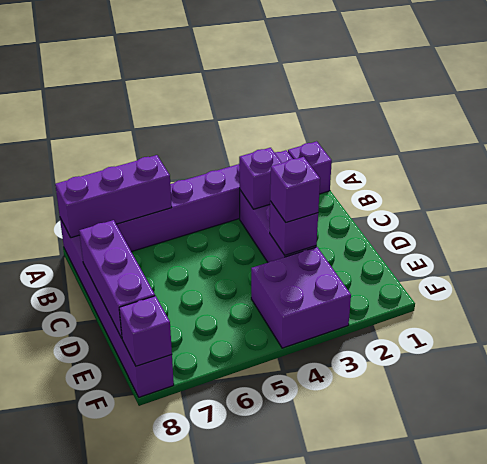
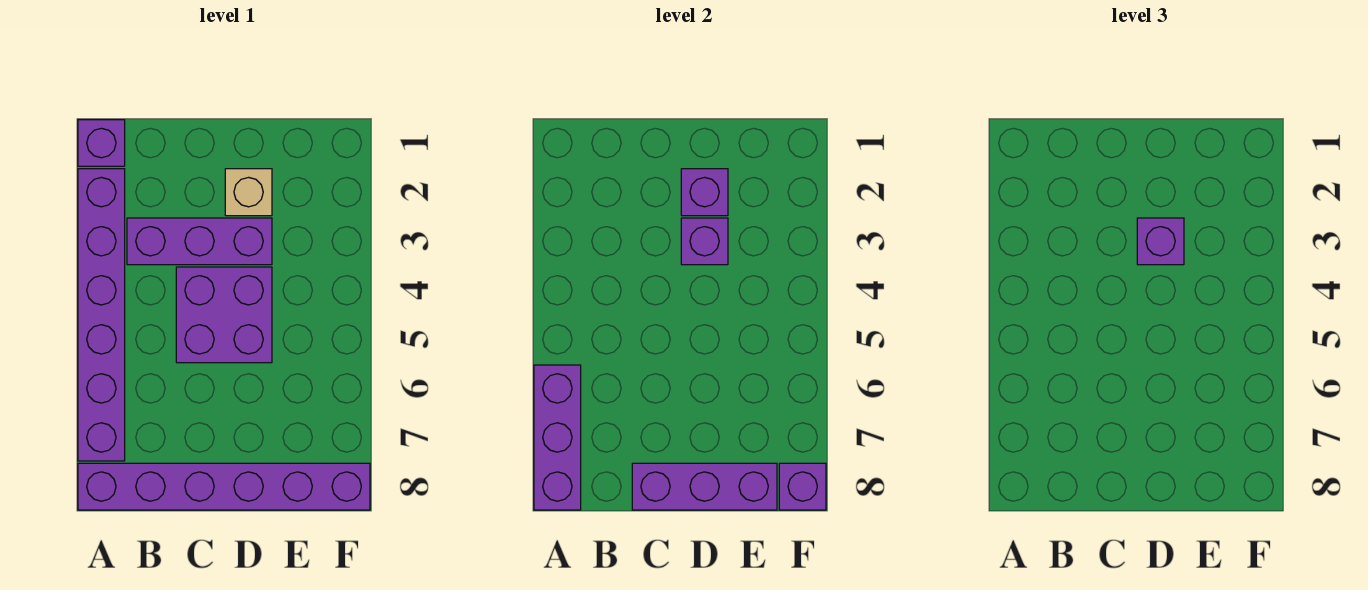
purple 1x1 brick [239,148,282,209] -> purple 1x1 brick moved to [681,169,728,216]
none -> tan 1x1 brick [225,169,272,216]
purple 2x2 brick [251,247,351,348] -> purple 2x2 brick moved to [176,267,272,363]

